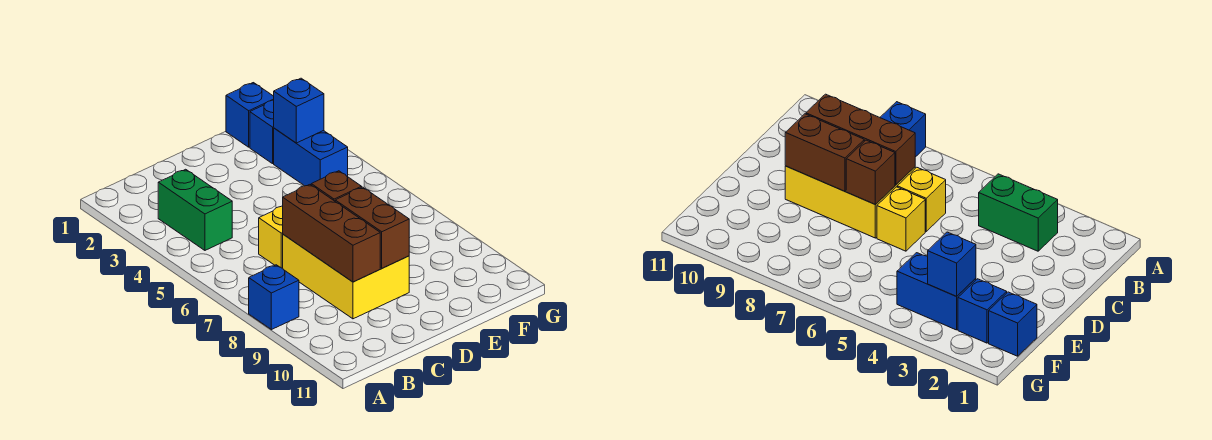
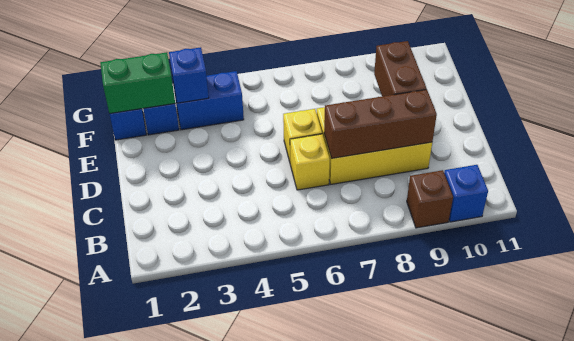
blue 1x1 brick [249,265,299,330] -> blue 1x1 brick moved to [444,165,488,222]
green 1x2 brick [158,169,232,250] -> green 1x2 brick moved to [100,52,175,114]
brown 1x1 brick [311,171,362,201] -> brown 1x1 brick moved to [407,170,453,228]
brown 1x2 brick [335,187,409,268] -> brown 1x2 brick turned to [374,41,427,96]

